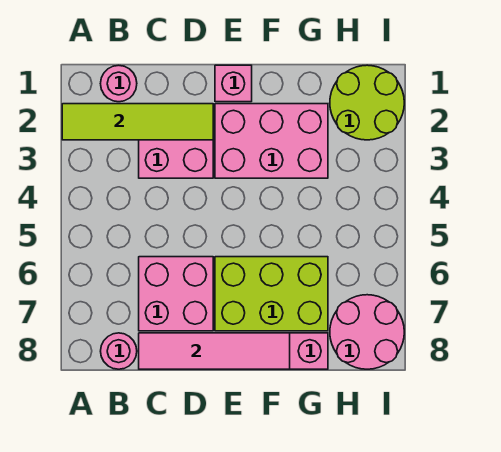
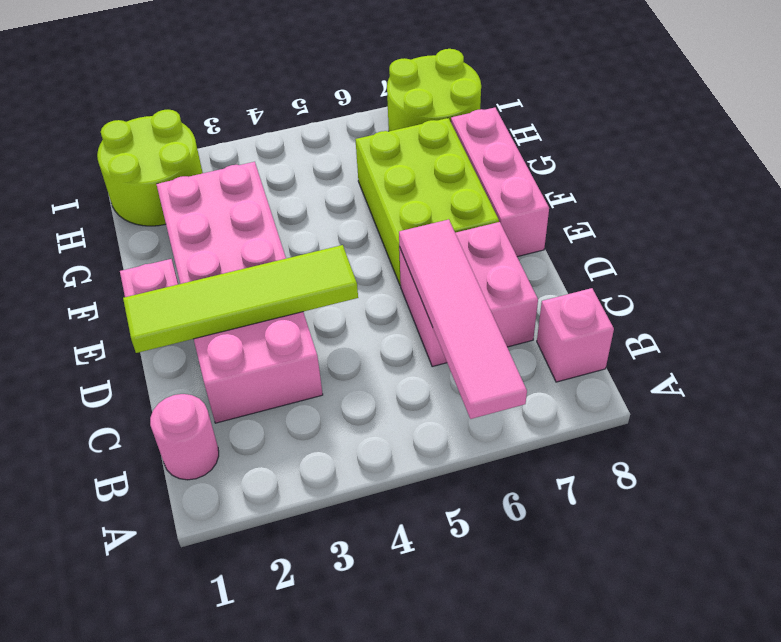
lime 1x4 tile [62,104,213,140] -> lime 1x4 tile turned to [123,245,358,353]
pink 1x1 round brick [101,333,137,369] -> pink 1x1 brick [537,288,614,382]
pink 1x4 tile [139,333,290,369] -> pink 1x4 tile moved to [399,219,527,419]
pink 2x2 round brick [330,295,404,369] -> lime 2x2 round brick [387,49,481,131]

